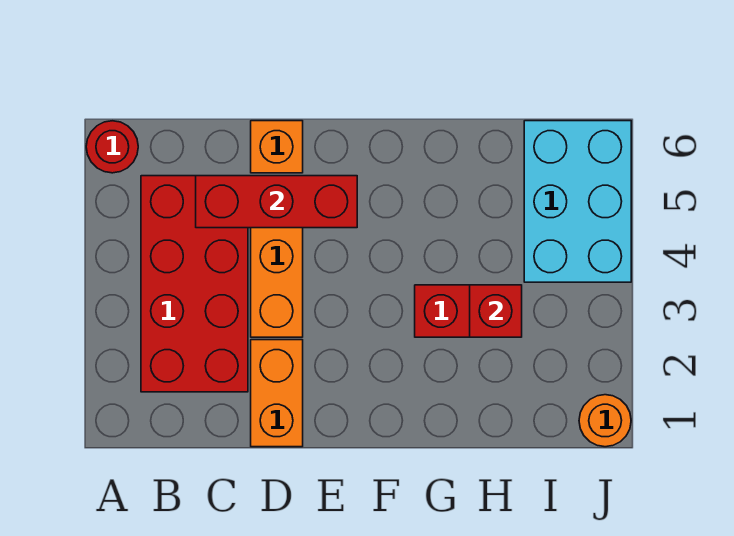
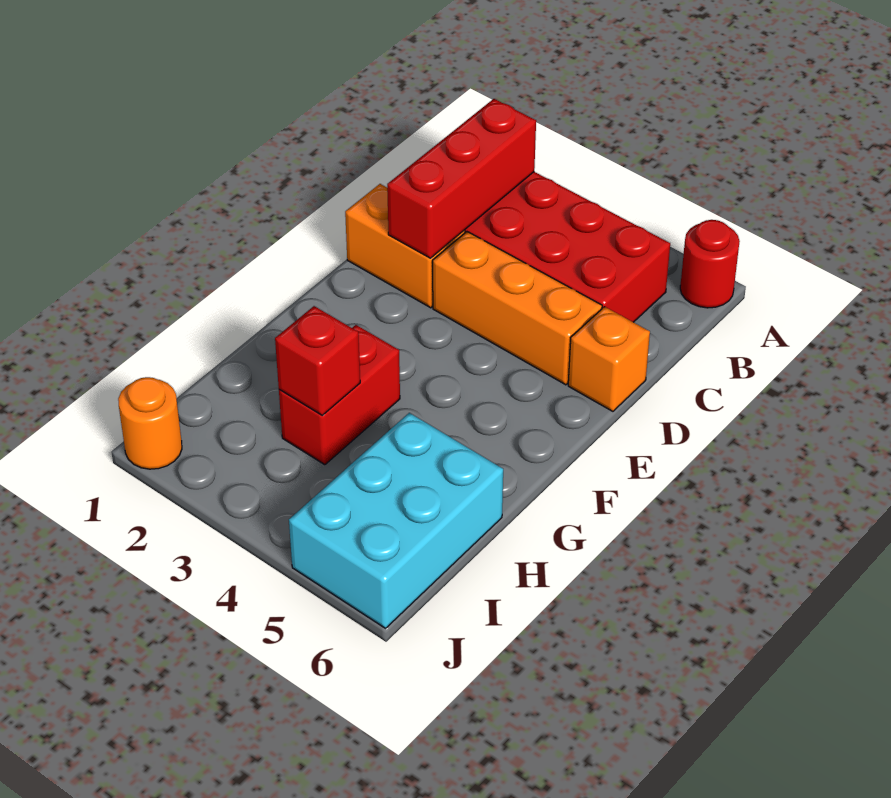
red 1x3 brick [196,176,357,228] -> red 1x3 brick moved to [387,99,536,258]
cyan 2x3 brick [524,121,631,282] -> cyan 2x3 brick turned to [289,413,503,628]

